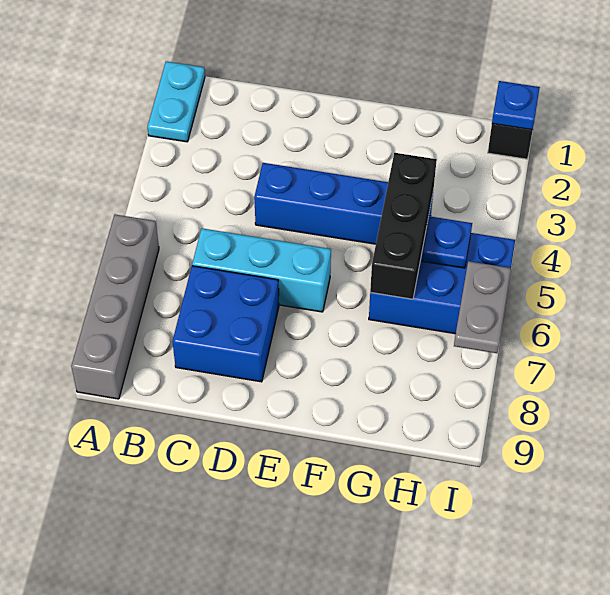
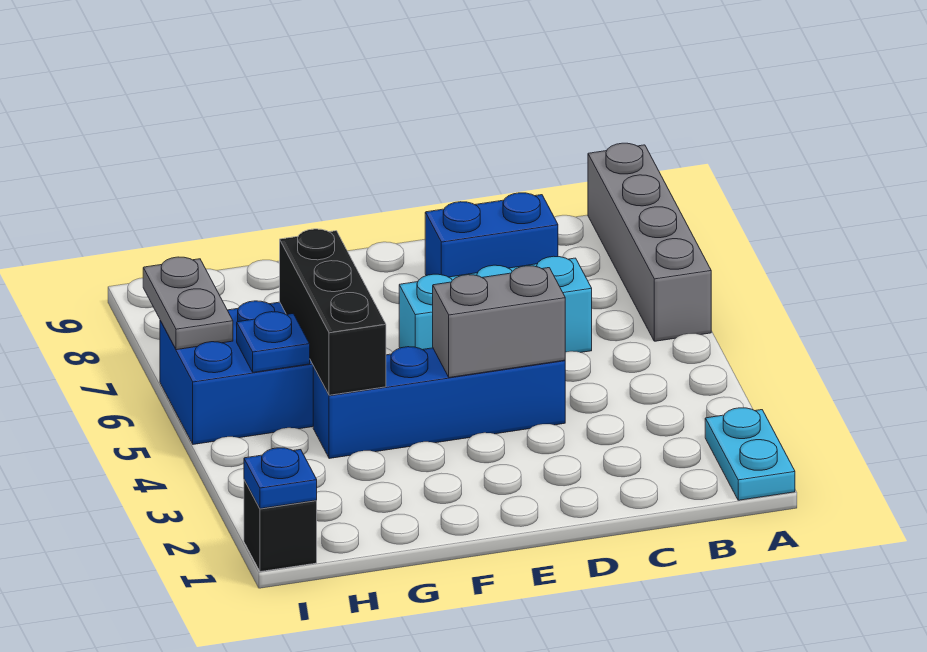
blue 2x2 brick [172,266,279,382] -> blue 1x2 brick [425,193,558,277]
none -> grey 1x2 brick [433,266,565,377]

